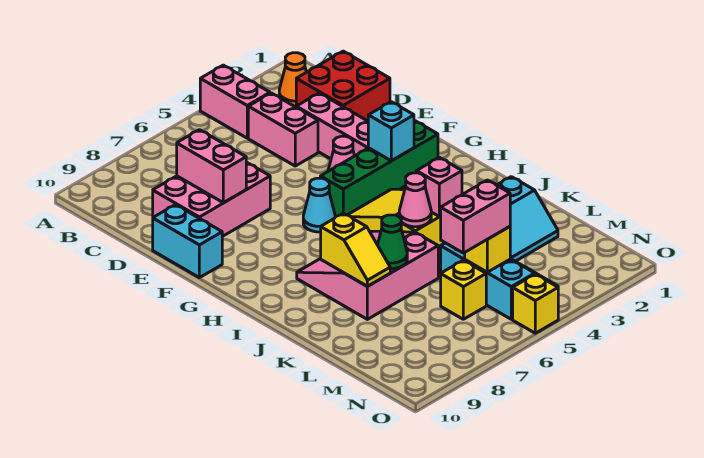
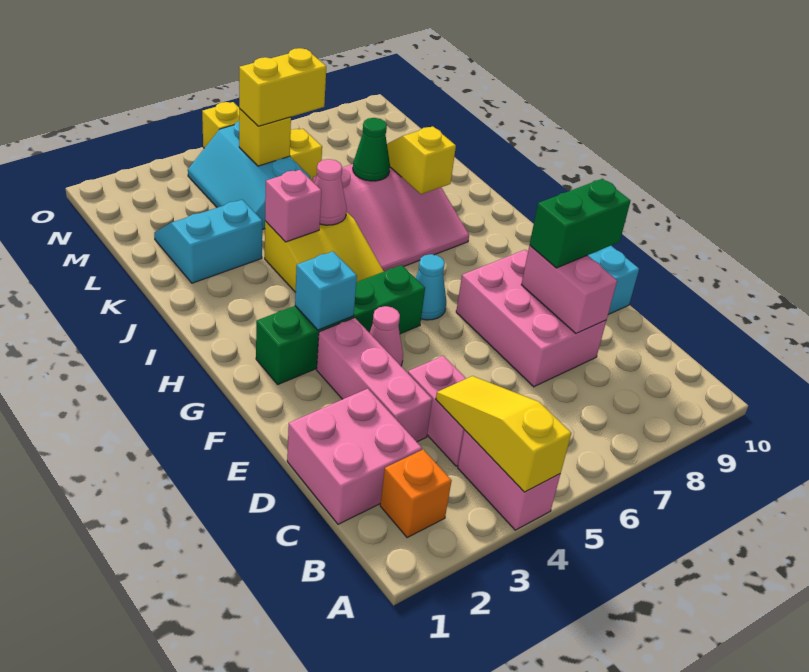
none -> yellow 1x3 slope [436,376,571,492]
orange 1x1 cone [279,53,306,106] -> orange 1x1 brick [380,449,452,538]
red 2x2 brick [296,51,390,121] -> pink 2x2 brick [287,389,422,524]
pink 2x3 brick [153,162,270,237] -> pink 2x3 brick turned to [456,250,606,387]
none -> green 1x2 brick [530,179,630,268]
pink 1x2 brick [441,180,510,253] -> yellow 1x2 brick [239,48,326,126]

